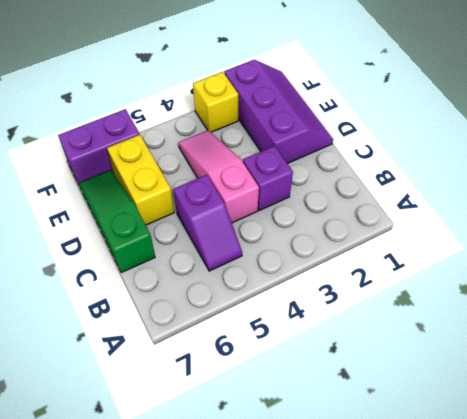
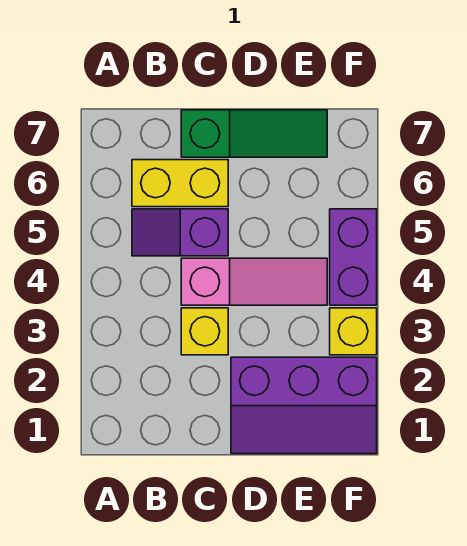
purple 1x1 brick [243,146,293,211] -> yellow 1x1 brick [181,308,228,355]
yellow 1x2 brick [107,135,174,225] -> yellow 1x2 brick moved to [132,160,228,207]
purple 1x2 brick [58,109,140,184] -> purple 1x2 brick moved to [330,209,377,305]

